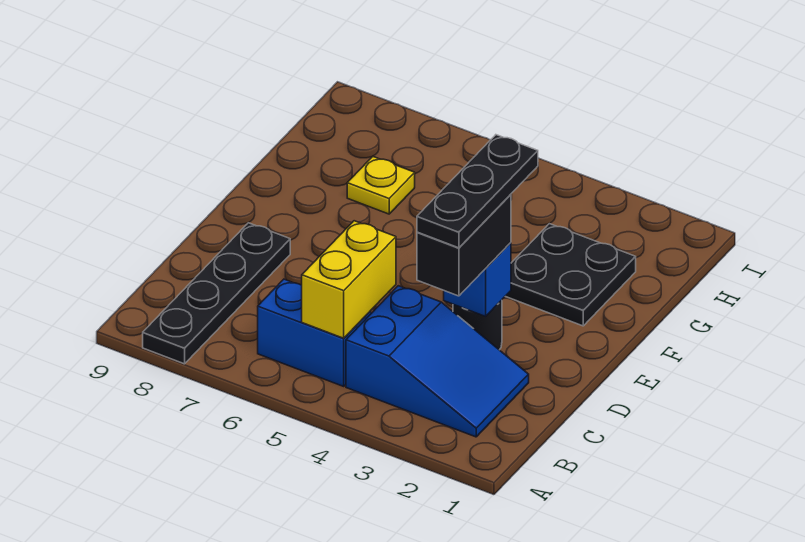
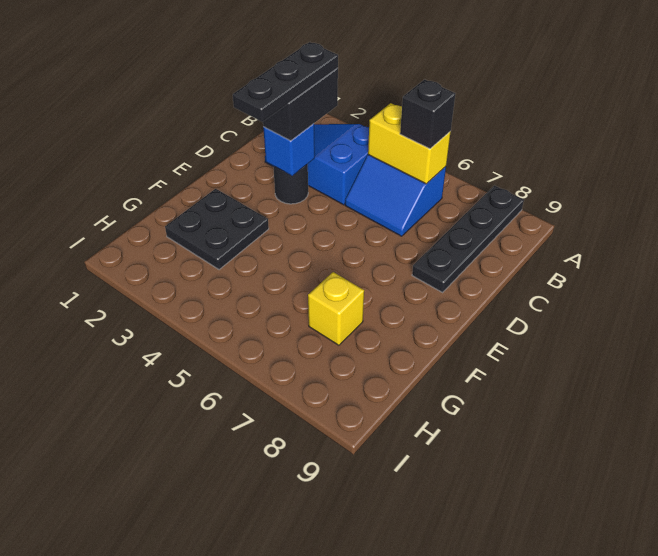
yellow 1x2 brick [302,221,396,338] -> yellow 1x2 brick turned to [368,103,451,184]
none -> black 1x1 brick [400,80,455,149]
yellow 1x1 plate [347,157,415,214] -> yellow 1x1 brick [308,272,364,345]

